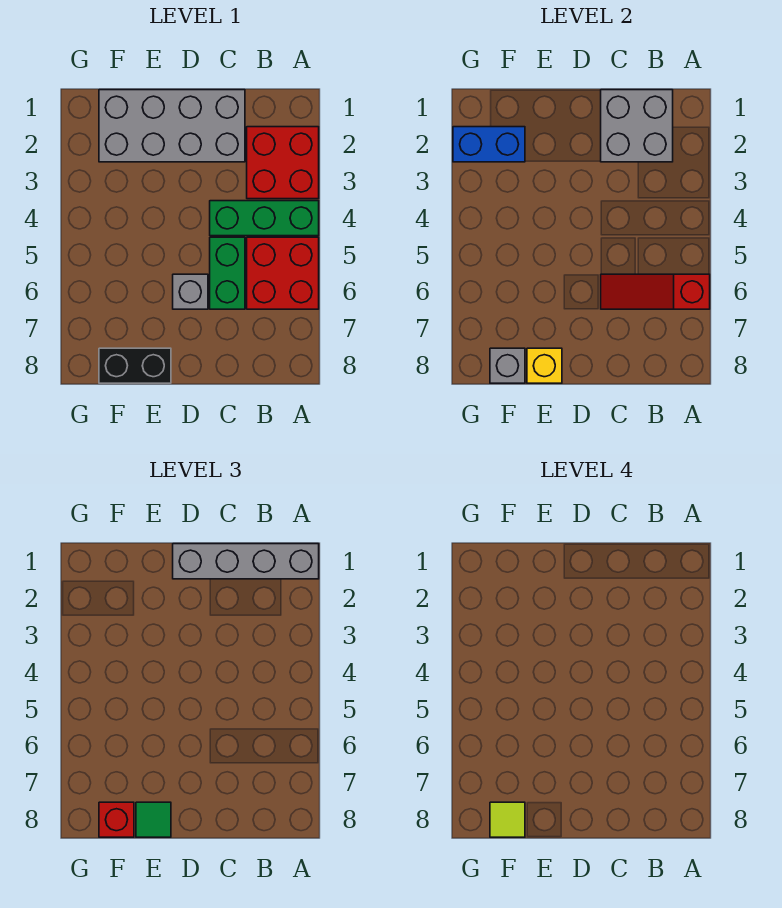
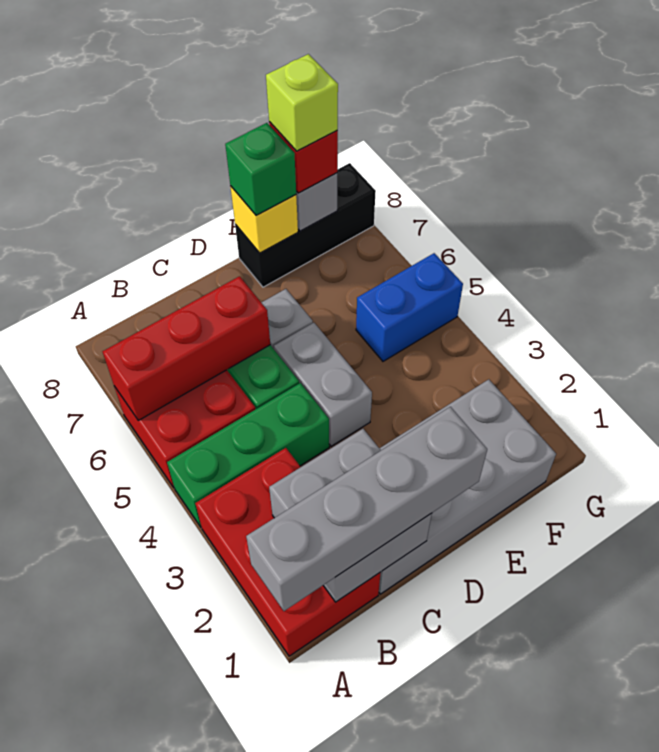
red 2x2 brick [247,127,319,199] -> red 2x3 brick [195,448,381,656]
red 1x3 slope [601,274,710,309] -> red 1x3 brick [102,276,270,421]
none -> grey 1x2 brick [274,323,372,446]
black 1x2 brick [99,348,171,383] -> black 1x3 brick [235,163,376,287]
green 1x1 tile [136,802,171,837] -> green 1x1 brick [225,123,296,215]
blue 1x2 brick [453,127,525,162] -> blue 1x2 brick moved to [356,253,463,361]
lime 1x1 tile [490,802,525,837] -> lime 1x1 brick [266,54,338,151]

